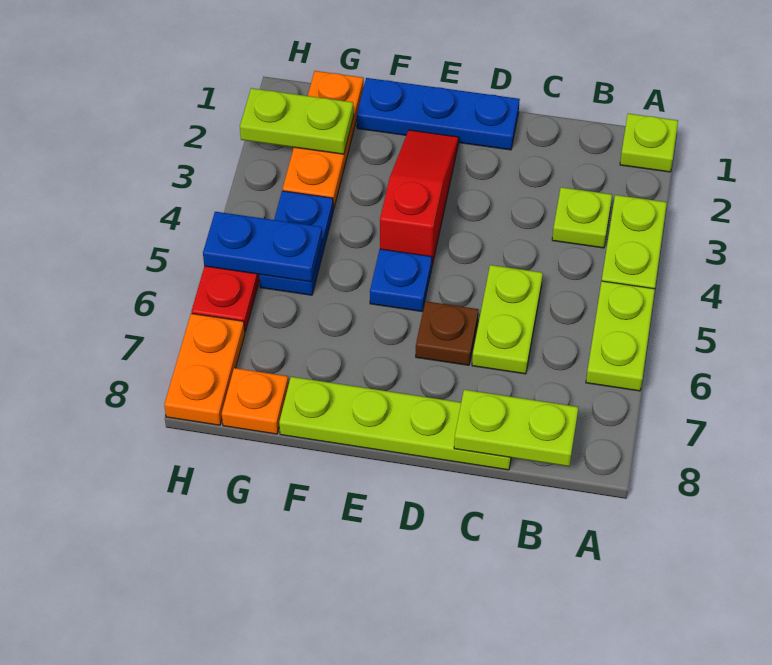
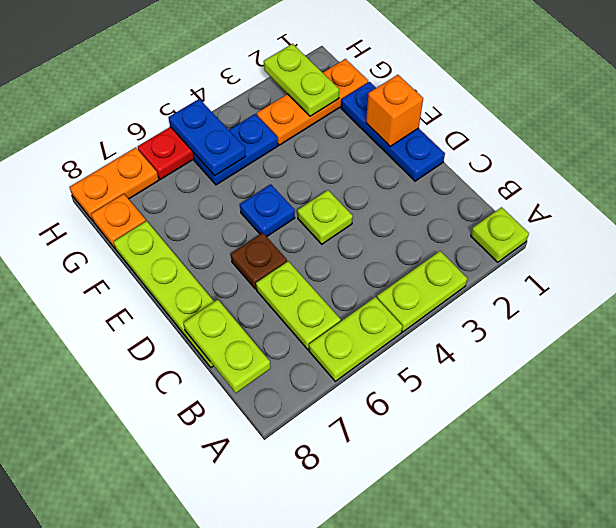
lime 1x1 plate [552,187,612,248] -> lime 1x1 plate moved to [297,190,353,244]
lime 1x2 plate [472,265,543,374] -> lime 1x2 plate turned to [256,261,341,350]
none -> orange 1x1 brick [366,75,423,146]
red 1x3 slope [380,130,459,265] -> none

